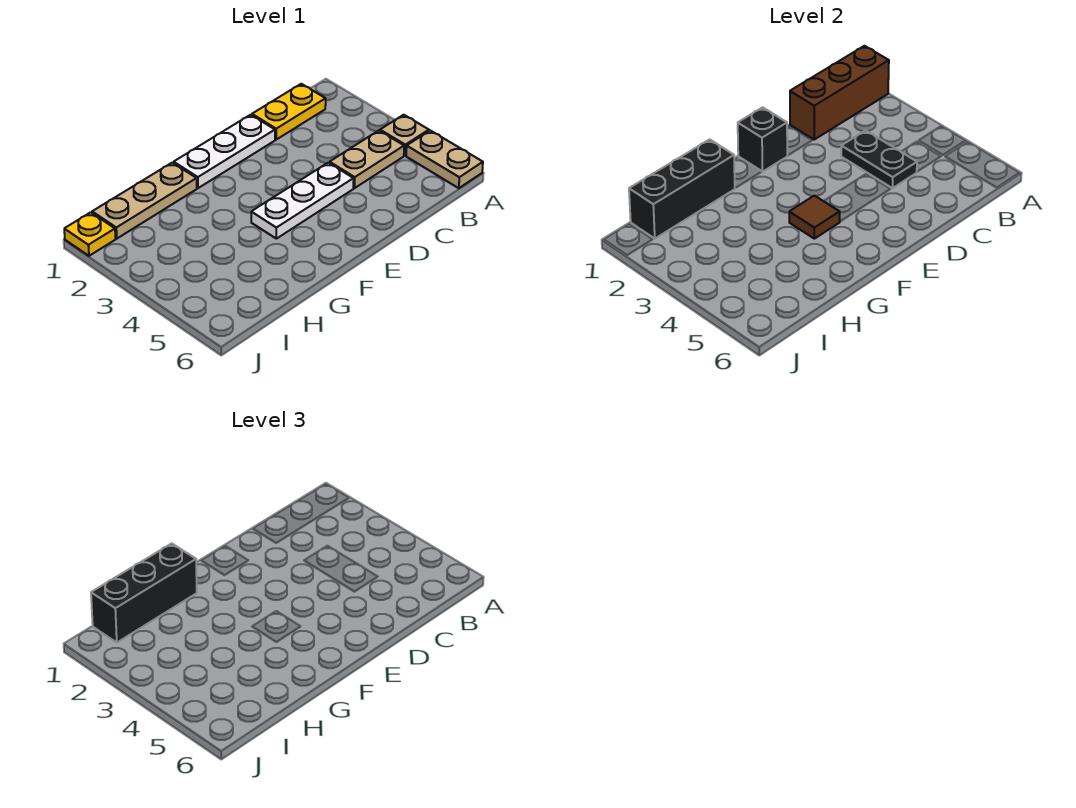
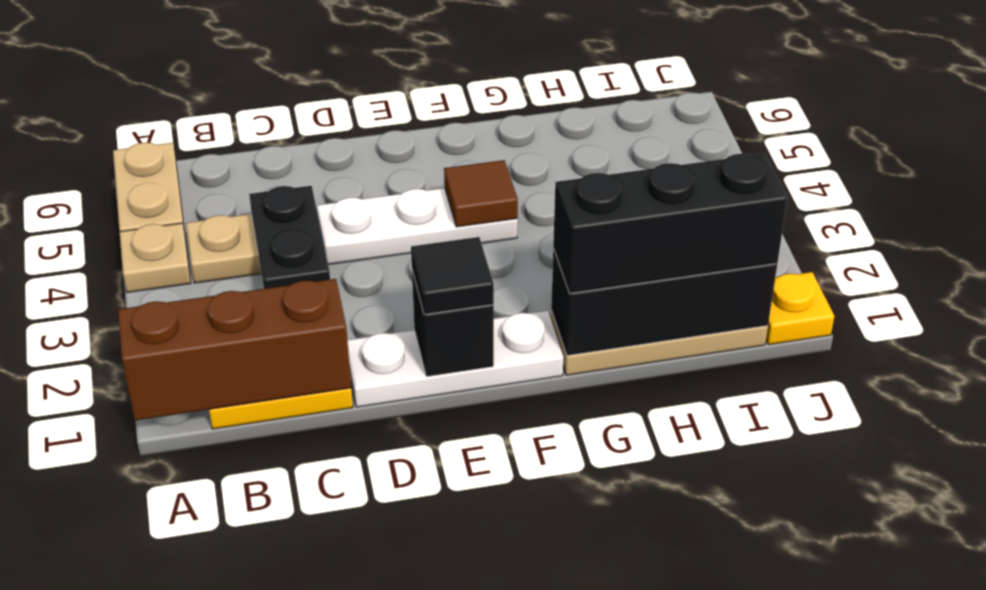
none -> black 1x1 tile [411,237,494,314]

